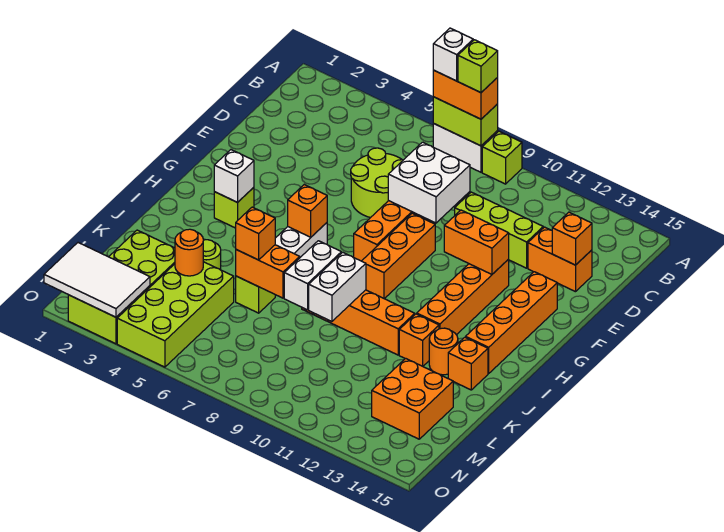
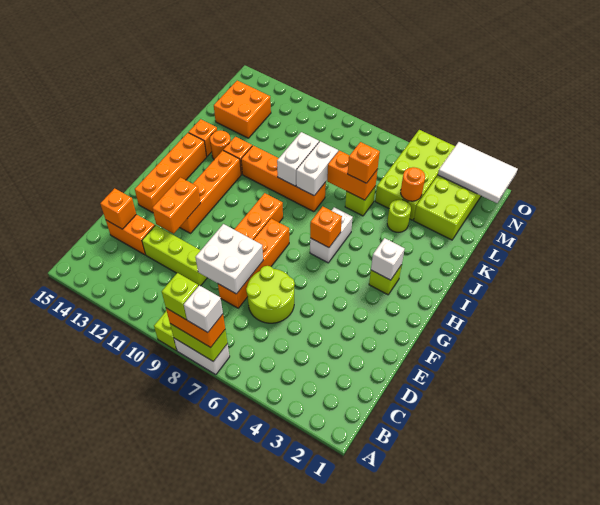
orange 1x2 brick [444,210,509,274] -> orange 1x2 brick turned to [152,177,201,234]

